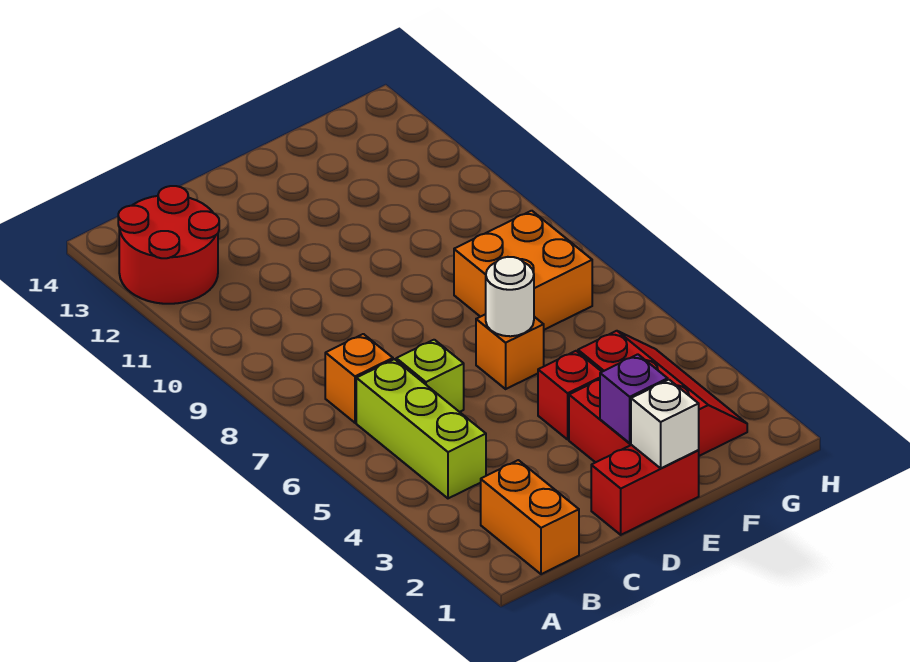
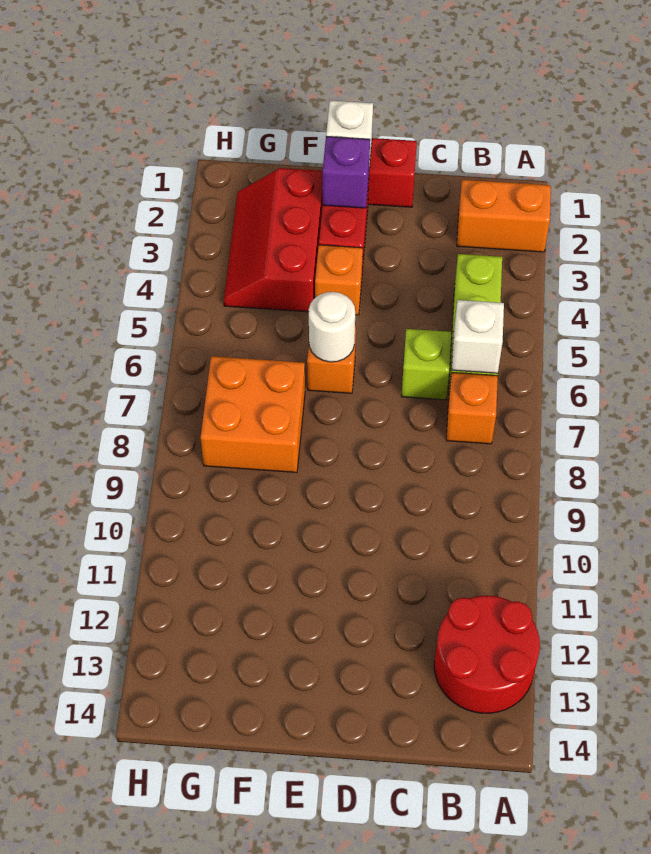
orange 1x2 brick [481,460,579,574] -> orange 1x2 brick turned to [457,180,551,252]
none -> white 1x1 brick [452,300,504,374]
red 1x1 brick [538,351,602,439] -> orange 1x1 brick [315,245,363,315]

